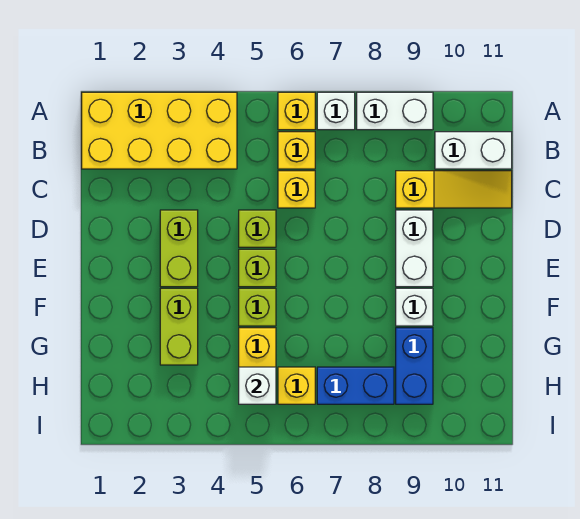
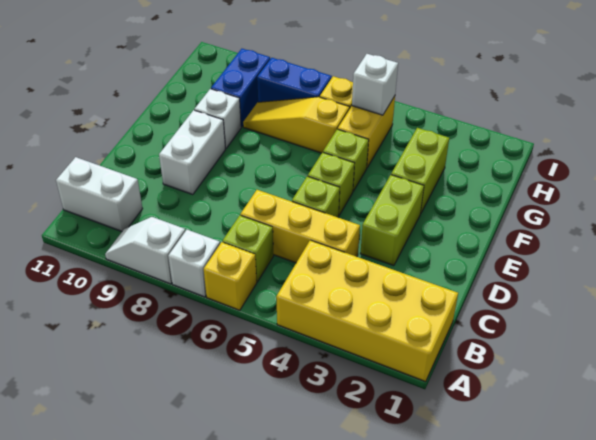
white 1x2 brick [357,92,433,130] -> white 1x2 slope [105,217,185,284]
yellow 1x1 brick [278,132,315,169] -> lime 1x1 brick [222,215,274,282]
yellow 1x1 brick [278,171,315,208] -> yellow 1x3 brick [240,190,360,263]
yellow 1x3 slope [396,171,512,208] -> yellow 1x3 slope moved to [243,97,350,153]

